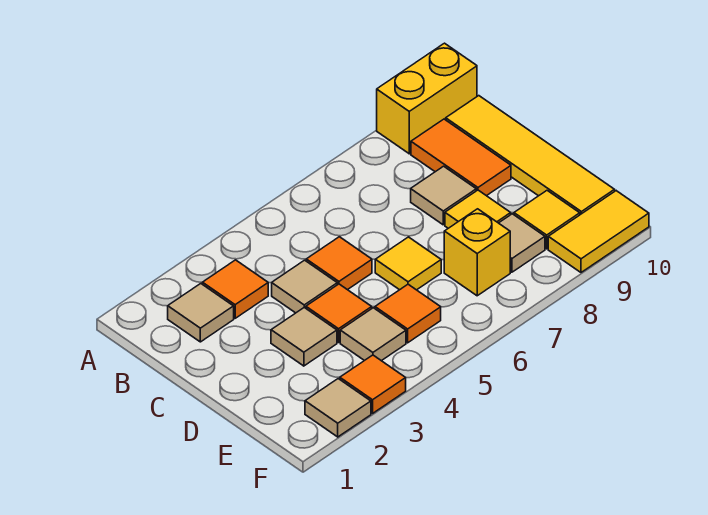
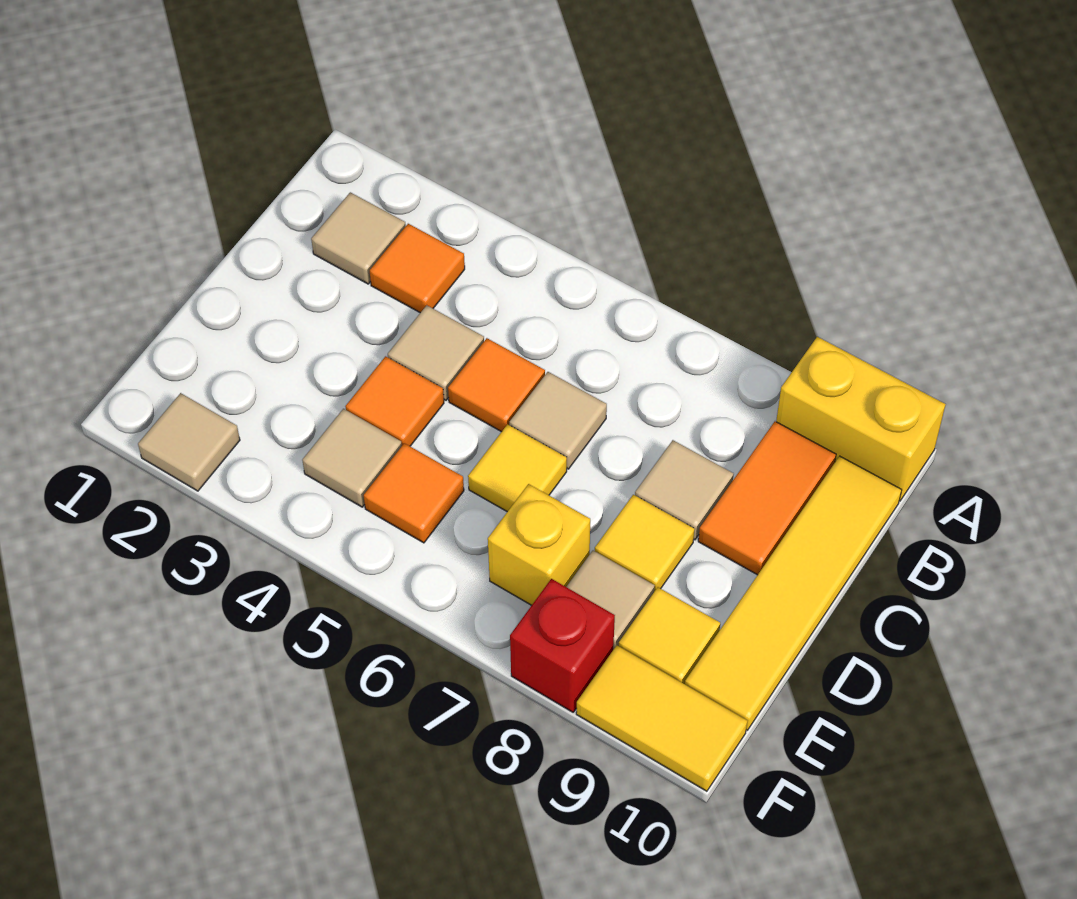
tan 1x1 tile [271,308,337,366] -> tan 1x1 tile moved to [509,372,607,469]
orange 1x1 tile [340,355,406,413] -> none
none -> red 1x1 brick [510,579,615,712]

